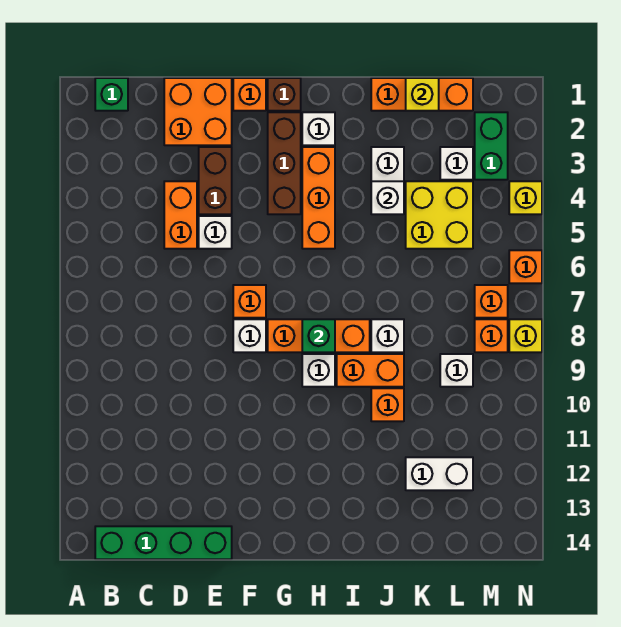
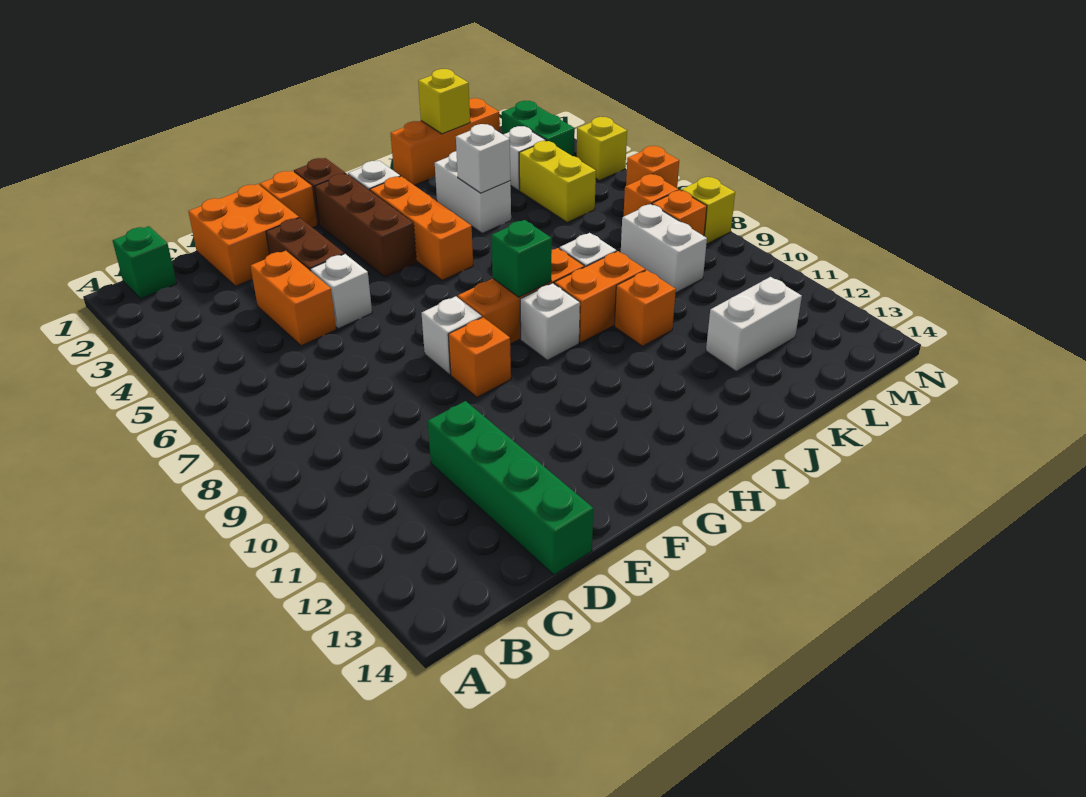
green 1x4 brick [95,526,232,559] -> green 1x4 brick turned to [428,401,593,575]
orange 1x1 brick [233,285,266,318] -> orange 1x1 brick moved to [448,317,511,397]
yellow 2x2 brick [406,181,473,249] -> yellow 1x2 brick [519,141,596,222]
white 1x1 brick [440,354,473,387] -> white 1x2 brick [621,204,707,293]

